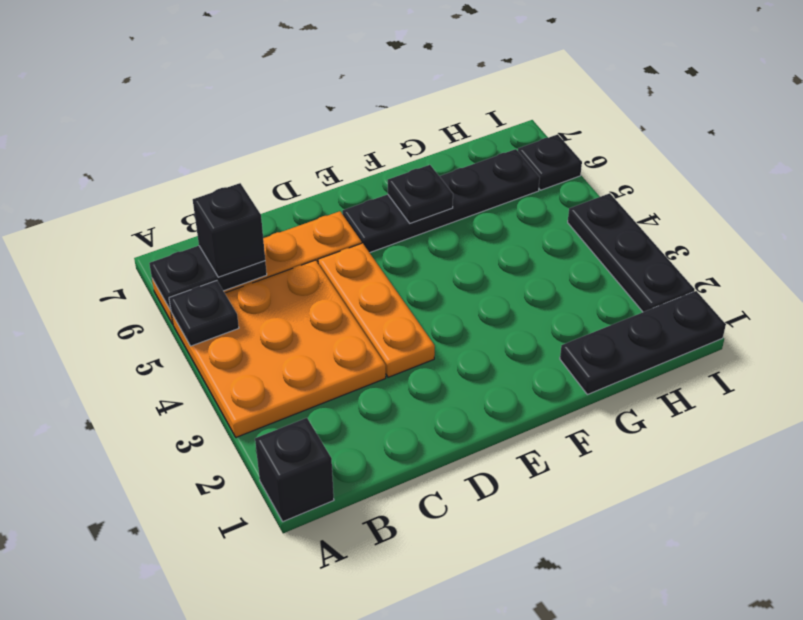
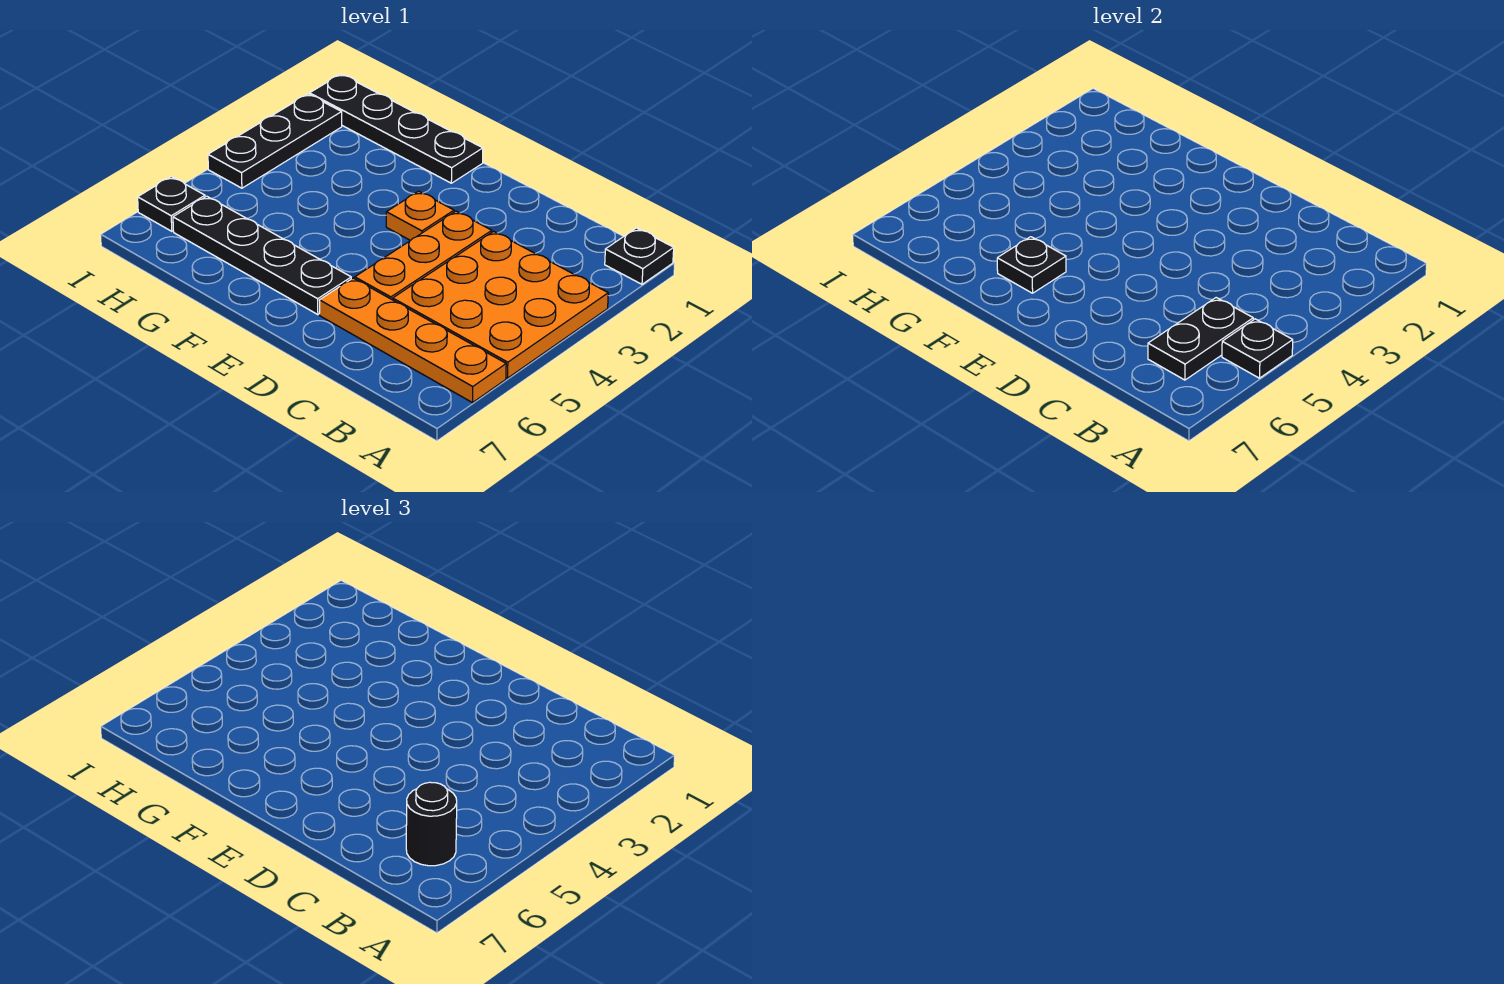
black 1x1 brick [255,418,334,522] -> black 1x1 plate [605,228,674,284]
black 1x2 plate [149,246,267,310] -> black 1x2 plate turned to [1148,298,1253,380]
black 1x1 brick [193,183,265,277] -> black 1x1 round brick [406,782,457,866]
none -> orange 1x1 plate [386,191,454,240]
black 1x3 plate [560,291,726,395] -> black 1x4 plate [310,74,483,183]

